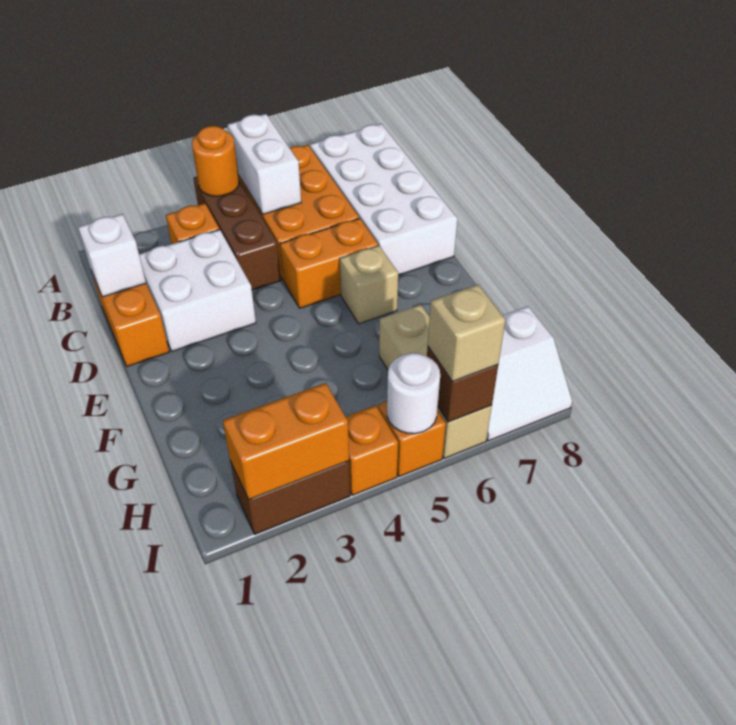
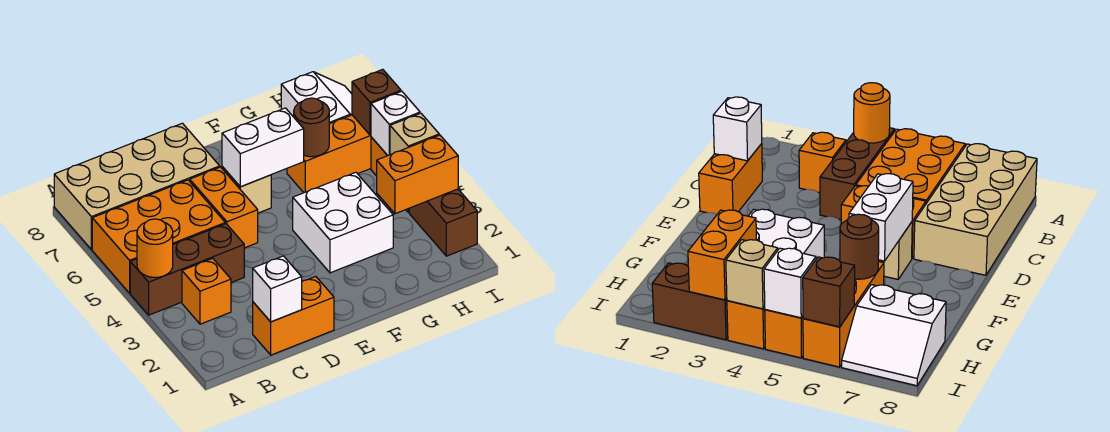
white 1x2 brick [228,114,301,214] -> white 1x2 brick moved to [222,108,304,187]
white 2x4 brick [310,124,457,275] -> tan 2x4 brick [54,123,220,250]
white 2x2 brick [139,230,256,351] -> white 2x2 brick moved to [293,172,393,273]
tan 1x3 brick [379,305,492,458] -> orange 1x3 brick [287,115,371,193]
none -> brown 1x1 round brick [294,98,329,157]
orange 1x2 brick [223,383,349,500] -> orange 1x2 brick turned to [377,135,458,214]
white 1x1 round brick [387,353,440,434] -> white 1x1 brick [371,91,420,156]
tan 1x1 brick [428,284,505,382] -> tan 1x1 brick moved to [390,113,439,155]

